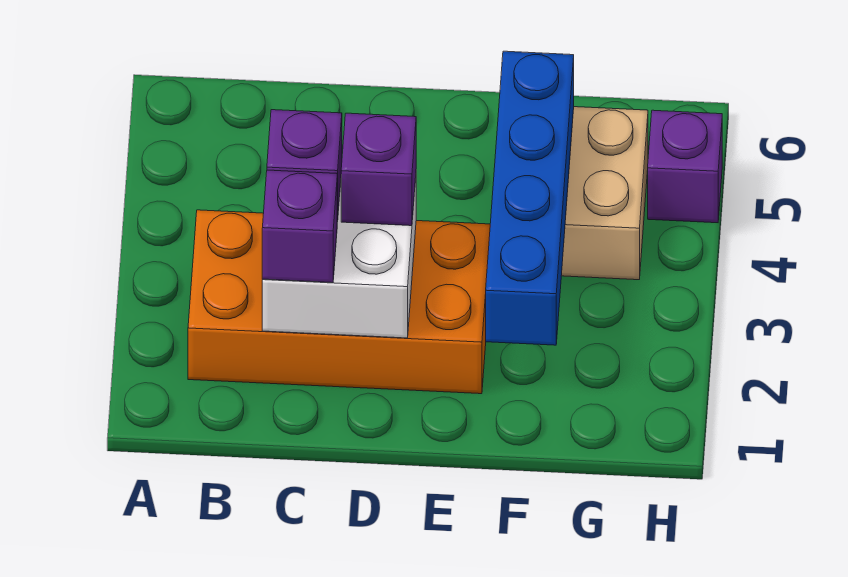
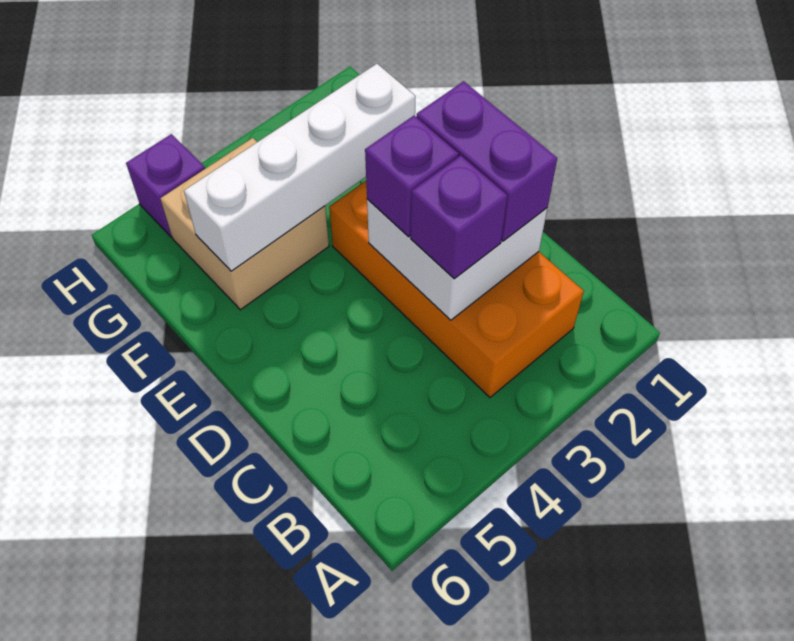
purple 1x1 brick [262,170,337,283] -> purple 1x2 brick [416,81,557,241]
blue 1x4 brick [486,51,574,345] -> white 1x4 brick [184,64,416,271]

